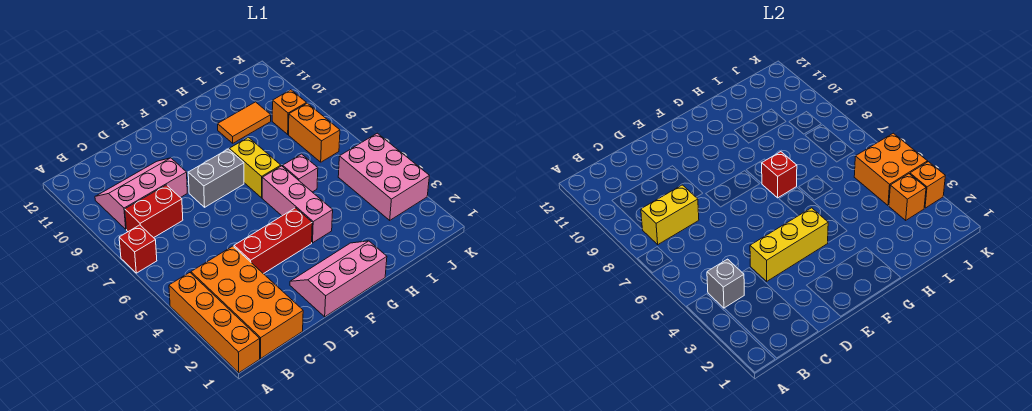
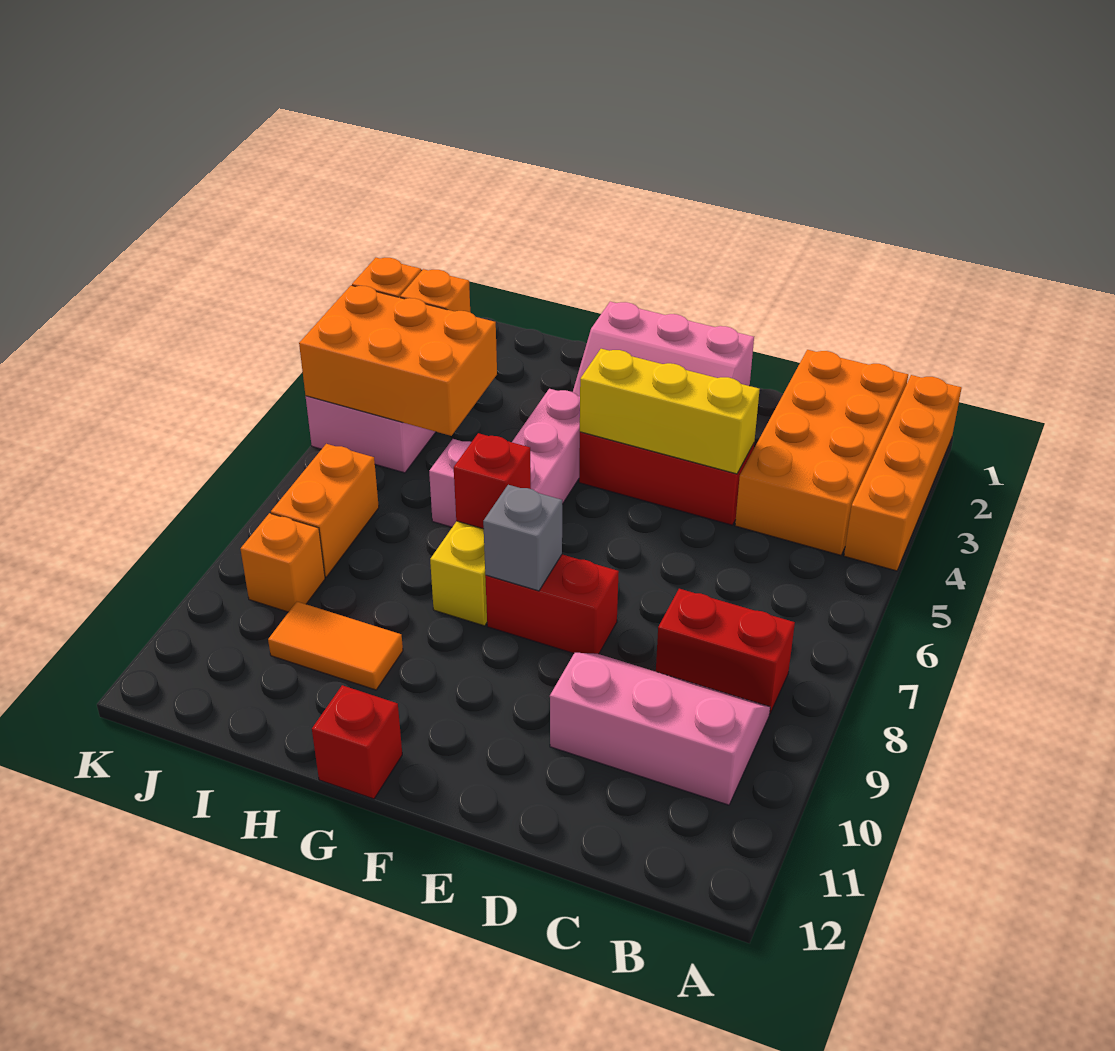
red 1x1 brick [119,225,157,273] -> red 1x1 brick moved to [312,685,402,799]
grey 1x1 brick [707,259,744,308] -> grey 1x1 brick moved to [483,485,562,591]
yellow 1x2 brick [641,185,699,244] -> none
pink 2x3 slope [95,158,187,229] -> pink 2x3 slope turned to [550,653,770,805]
grey 1x2 brick [188,149,244,207] -> red 1x2 brick [485,555,619,654]
orange 2x2 brick [854,133,927,206] -> orange 2x3 brick [299,285,497,436]

